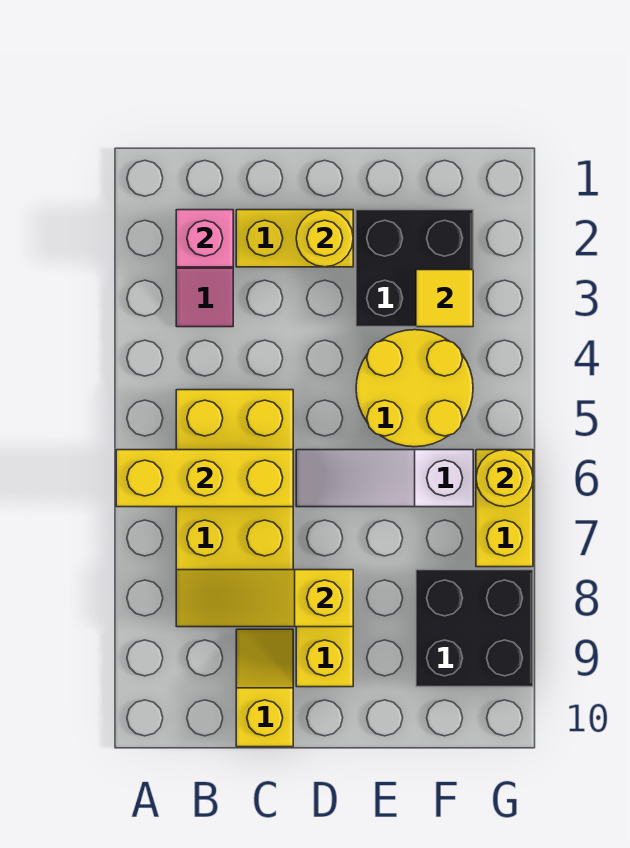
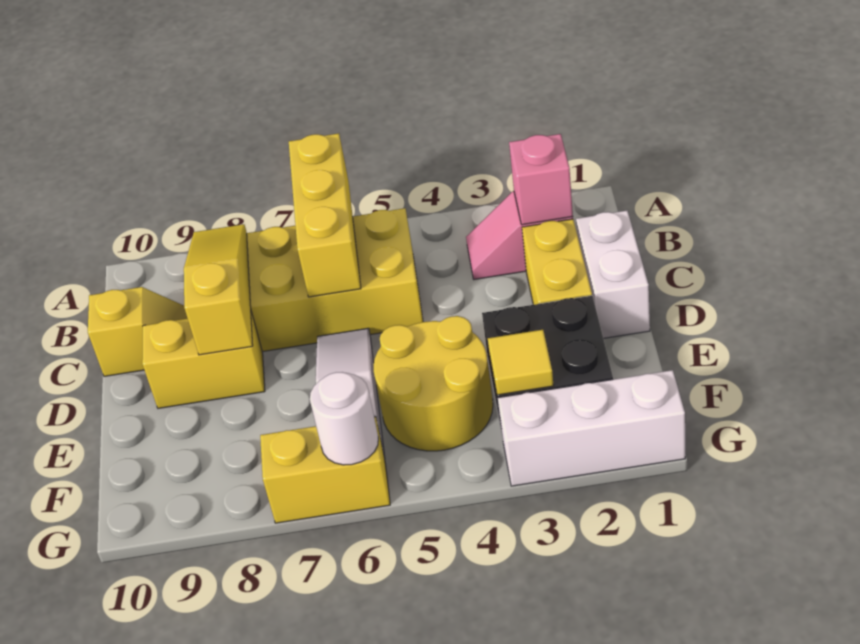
none -> white 1x2 brick [576,211,650,338]
yellow 1x1 round brick [296,210,353,267] -> none
black 2x2 brick [416,570,533,687] -> none
none -> white 1x3 brick [498,370,685,486]
yellow 1x1 round brick [476,450,533,507] -> white 1x1 round brick [310,372,378,465]

